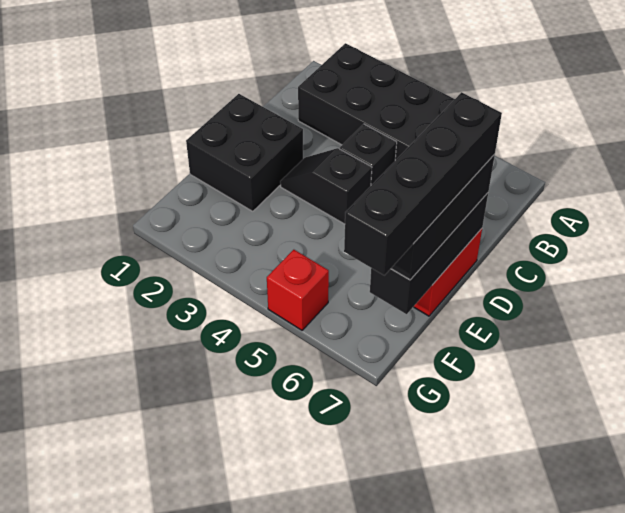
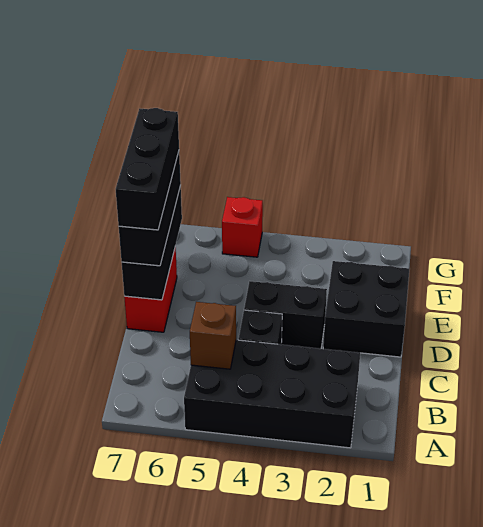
none -> brown 1x1 brick [190,302,236,369]
black 1x2 slope [280,148,372,224] -> black 1x2 brick [244,281,327,349]
black 1x4 brick [344,92,502,275] -> black 1x3 brick [116,108,179,230]

